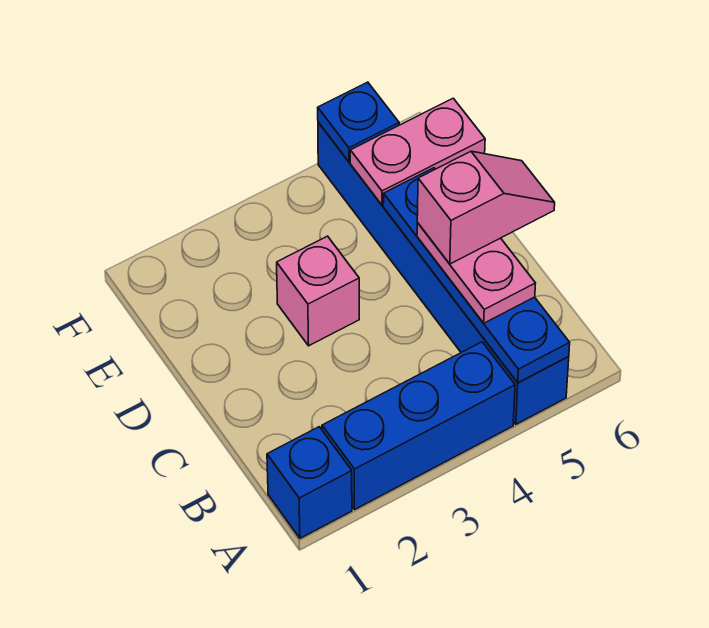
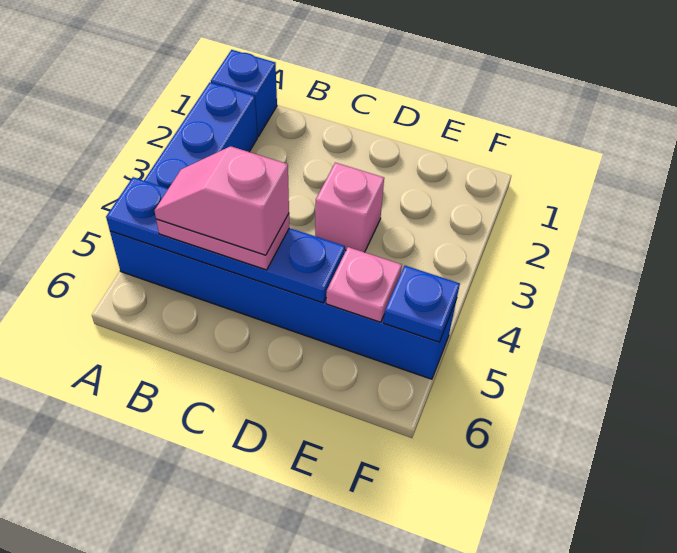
pink 1x2 slope [417,151,555,264] -> pink 1x2 slope turned to [154,146,289,255]
pink 1x2 plate [350,98,485,205] -> pink 1x1 plate [326,247,402,322]

